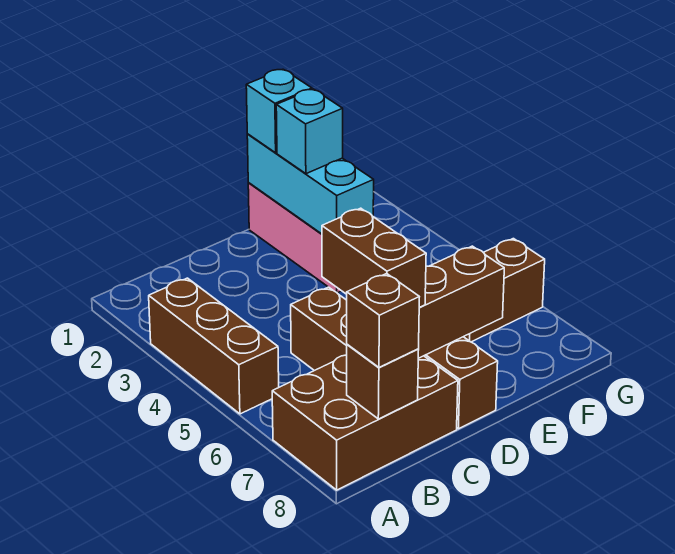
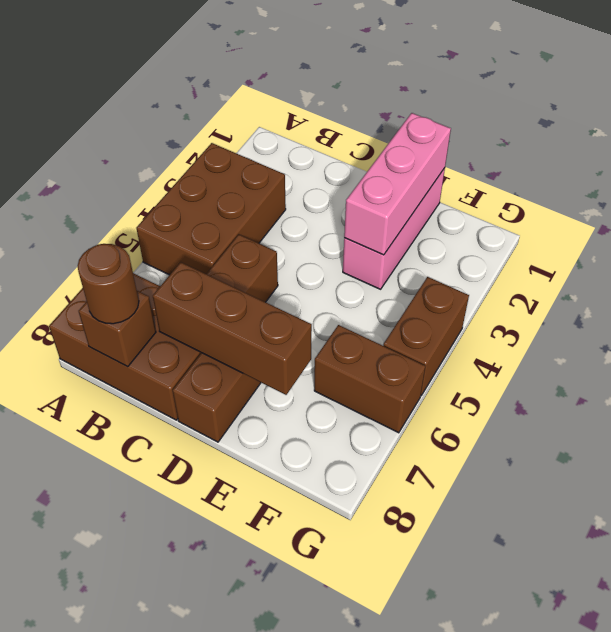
brown 1x3 brick [149,278,279,414] -> brown 2x3 brick [136,143,286,275]
brown 1x1 brick [347,274,419,367] -> brown 1x1 round brick [78,244,139,324]
brown 1x2 brick [322,208,426,307] -> brown 1x2 brick moved to [383,277,469,395]
cyan 1x3 brick [247,134,374,234] -> pink 1x3 brick [344,113,451,255]
cyan 1x1 brick [246,69,312,153] -> none
cyan 1x1 brick [276,89,343,174] -> none

